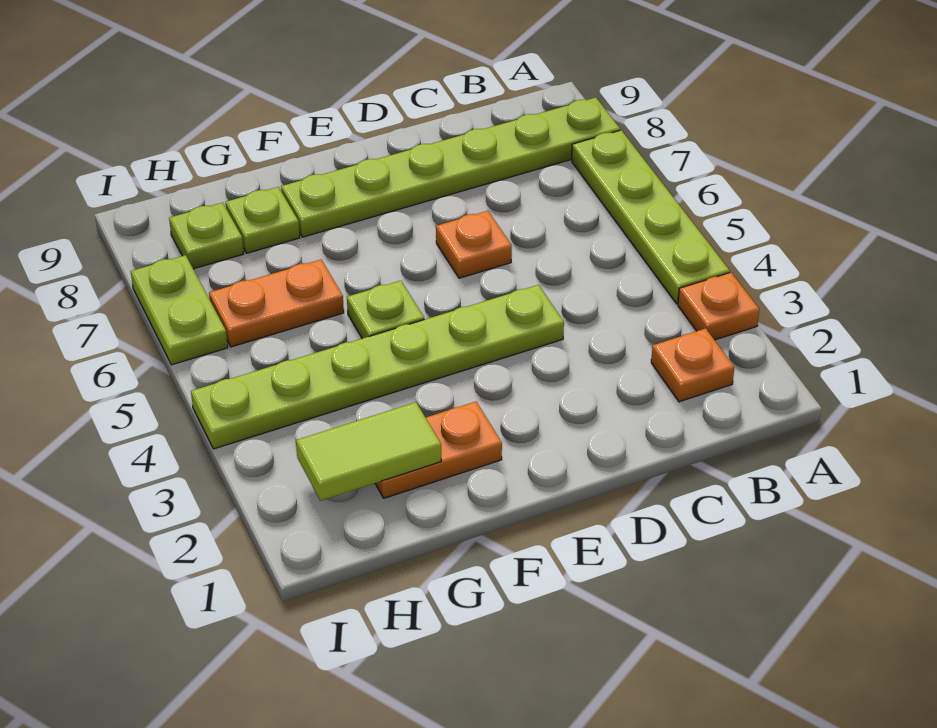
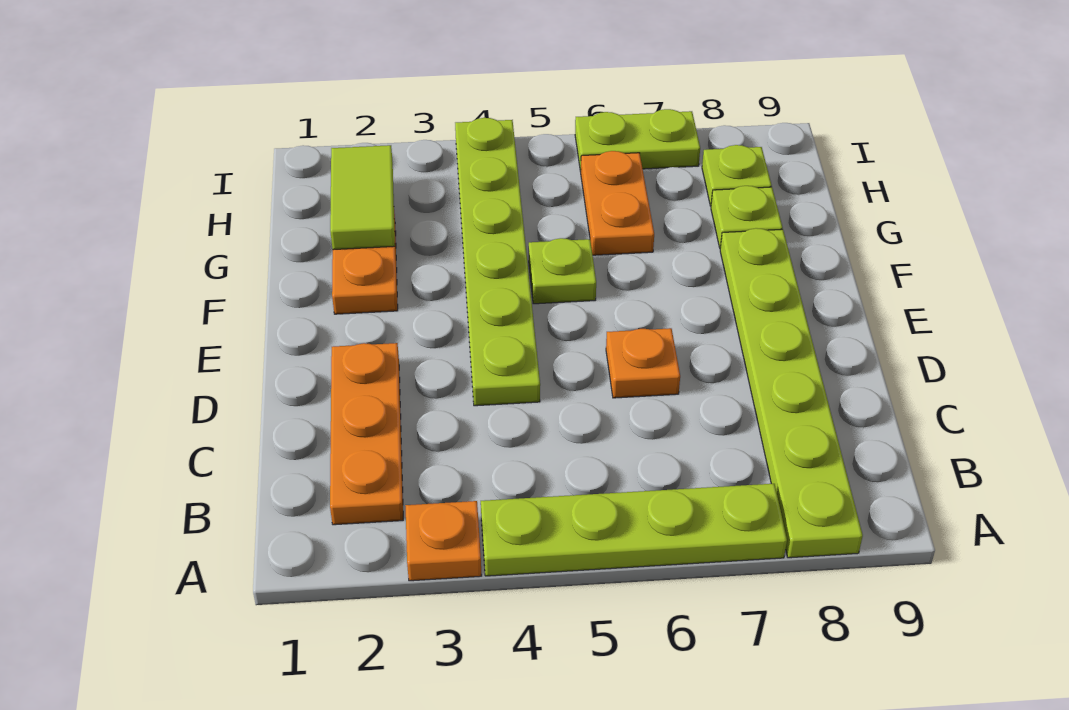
orange 1x1 plate [651,328,734,402] -> orange 1x3 plate [330,343,403,525]

